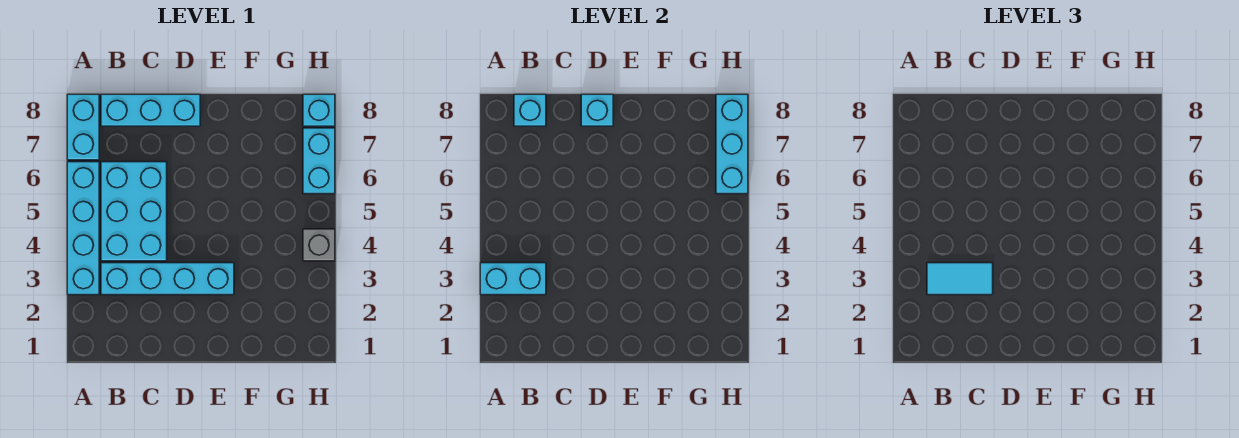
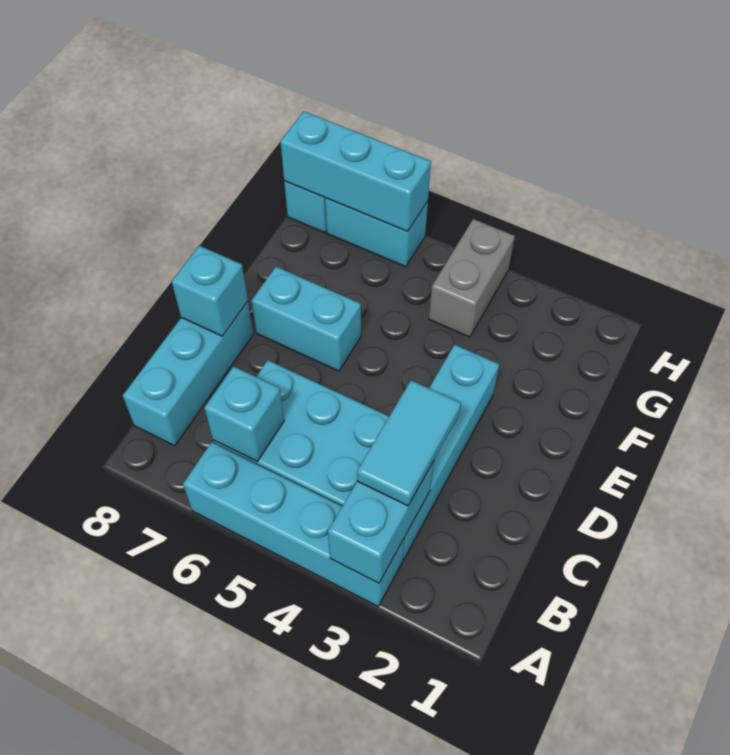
cyan 1x2 brick [67,94,99,160] -> cyan 1x2 brick moved to [252,267,361,371]
cyan 1x1 brick [514,94,546,126] -> cyan 1x1 brick moved to [204,367,284,461]
grey 1x1 brick [303,229,335,261] -> grey 1x2 brick [429,219,515,337]

